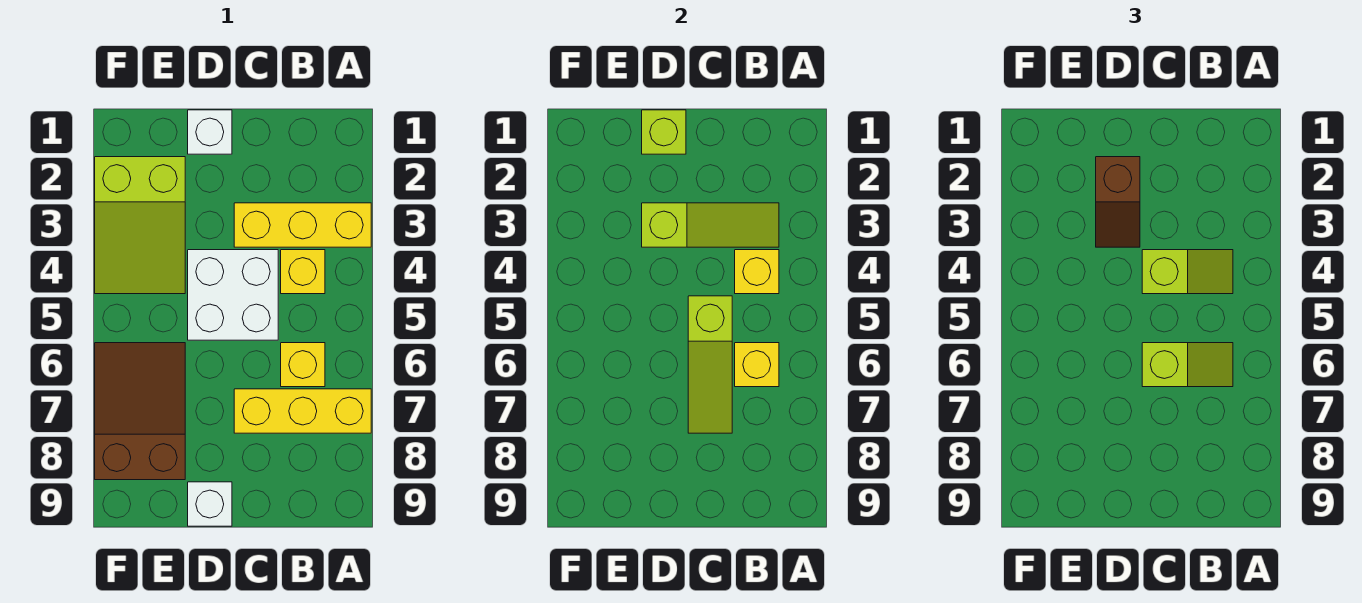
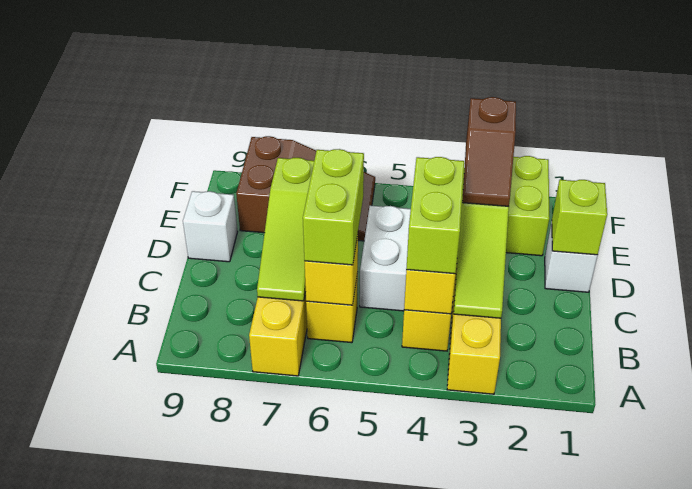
lime 1x2 slope [1142,250,1233,294] -> lime 1x2 brick [406,157,464,274]
lime 1x2 slope [1142,343,1233,387] -> lime 1x2 brick [303,149,364,265]
lime 1x3 slope [688,296,732,433] -> lime 1x3 slope turned to [257,158,314,301]
brown 1x2 slope [1096,157,1140,247] -> brown 1x2 slope turned to [462,97,516,206]

